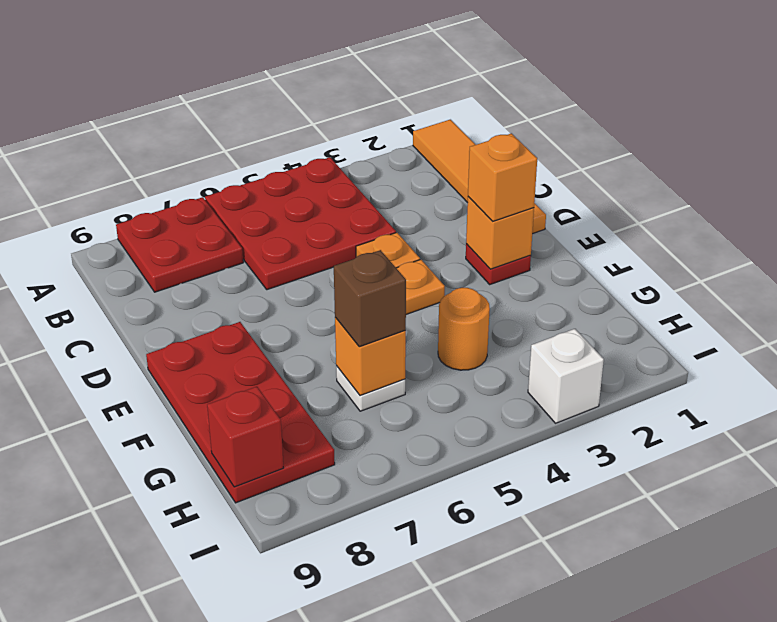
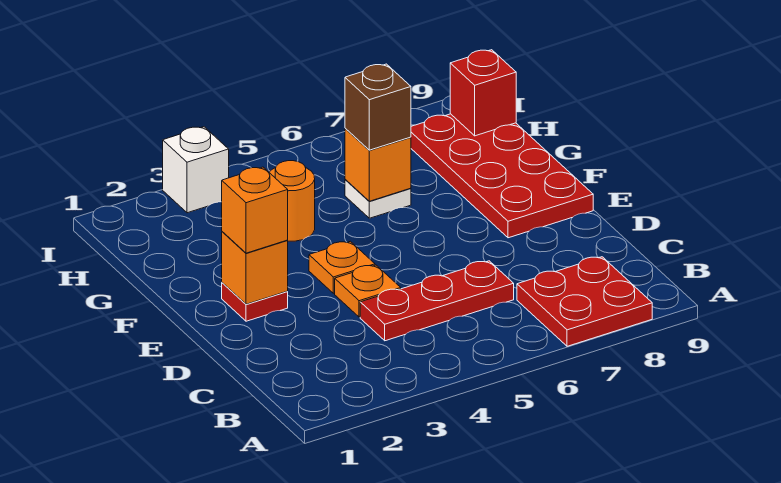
orange 1x4 tile [413,120,546,234] -> none
red 3x3 plate [205,157,396,290] -> red 1x3 plate [360,261,514,341]

